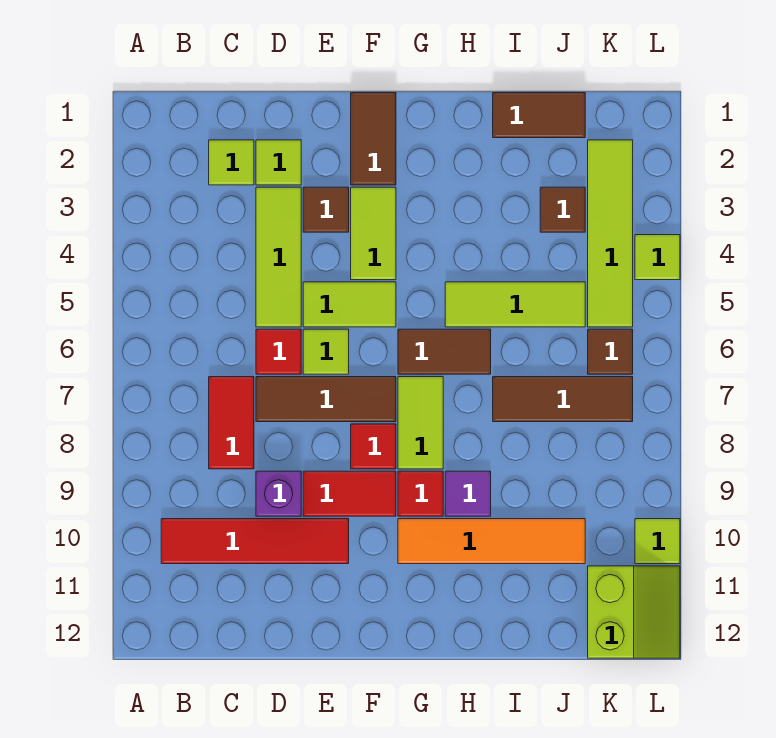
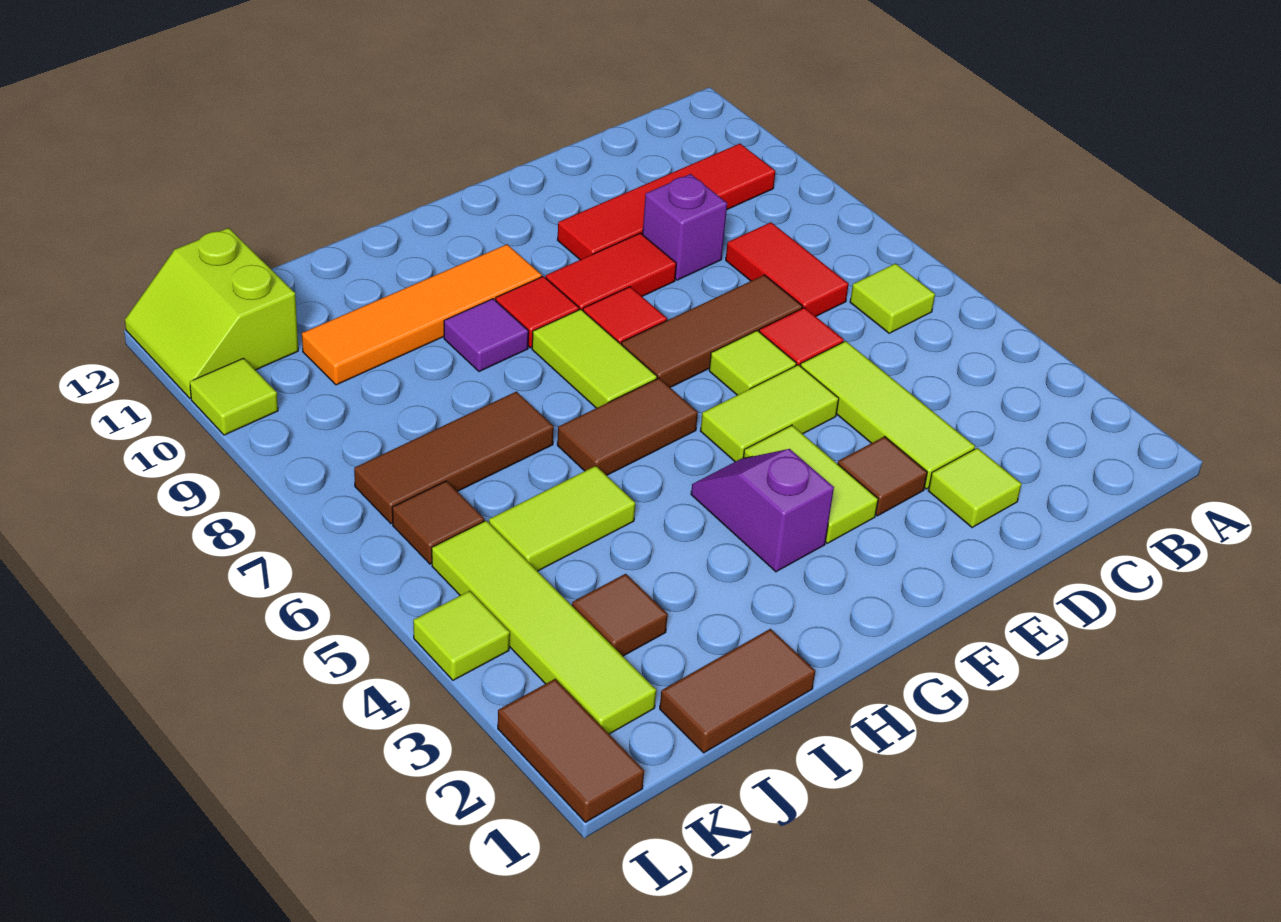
lime 1x1 tile [209,140,254,185] -> lime 1x1 tile moved to [850,264,935,333]
brown 1x2 tile [351,93,396,185] -> brown 1x2 tile moved to [498,679,644,822]
none -> purple 1x2 slope [691,449,834,572]
lime 1x3 tile [445,282,585,327] -> lime 1x2 tile [489,466,635,571]

